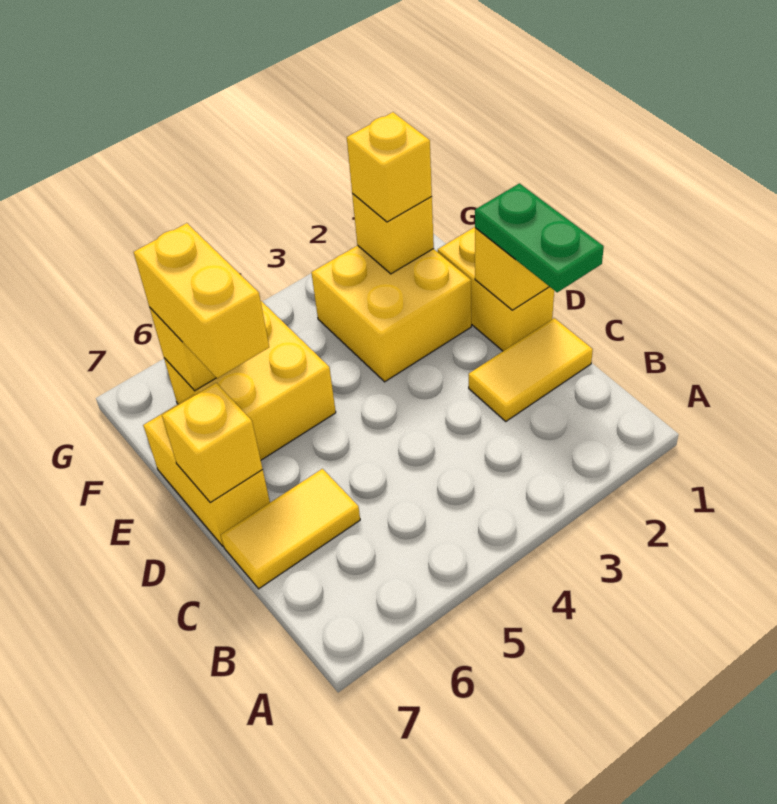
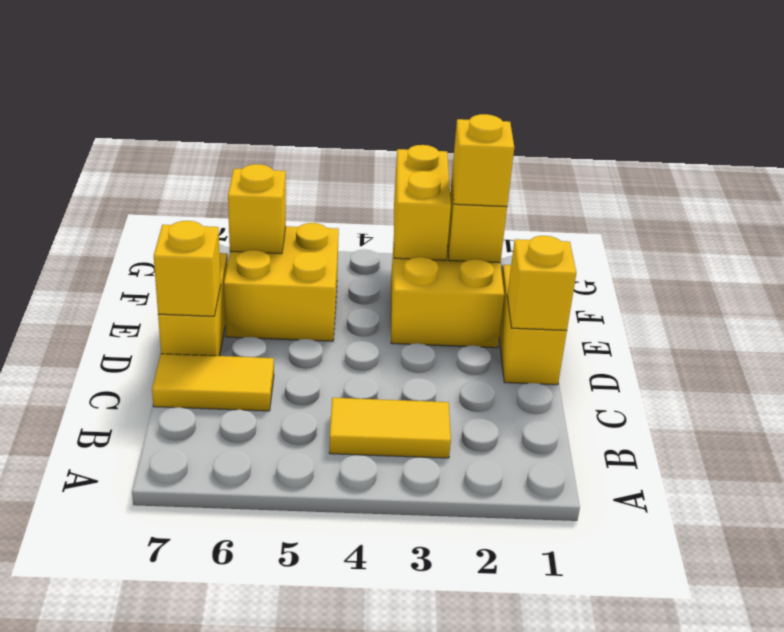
yellow 1x2 tile [469,318,593,421] -> yellow 1x2 tile moved to [329,398,451,458]
green 1x2 plate [475,183,604,292] -> none
yellow 1x2 brick [134,223,269,378] -> yellow 1x2 brick moved to [394,145,451,260]

